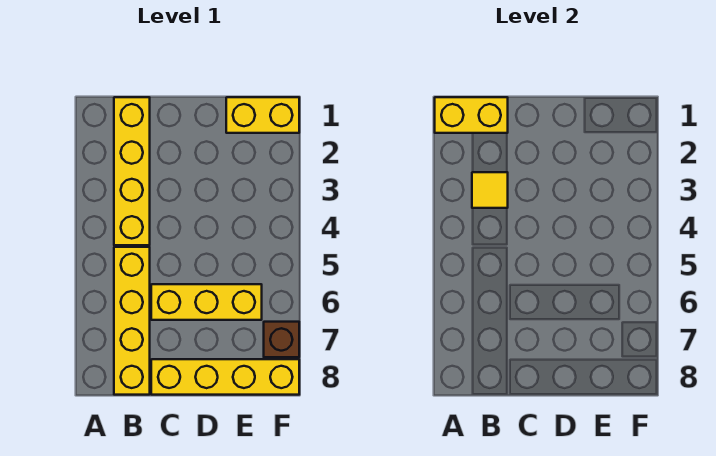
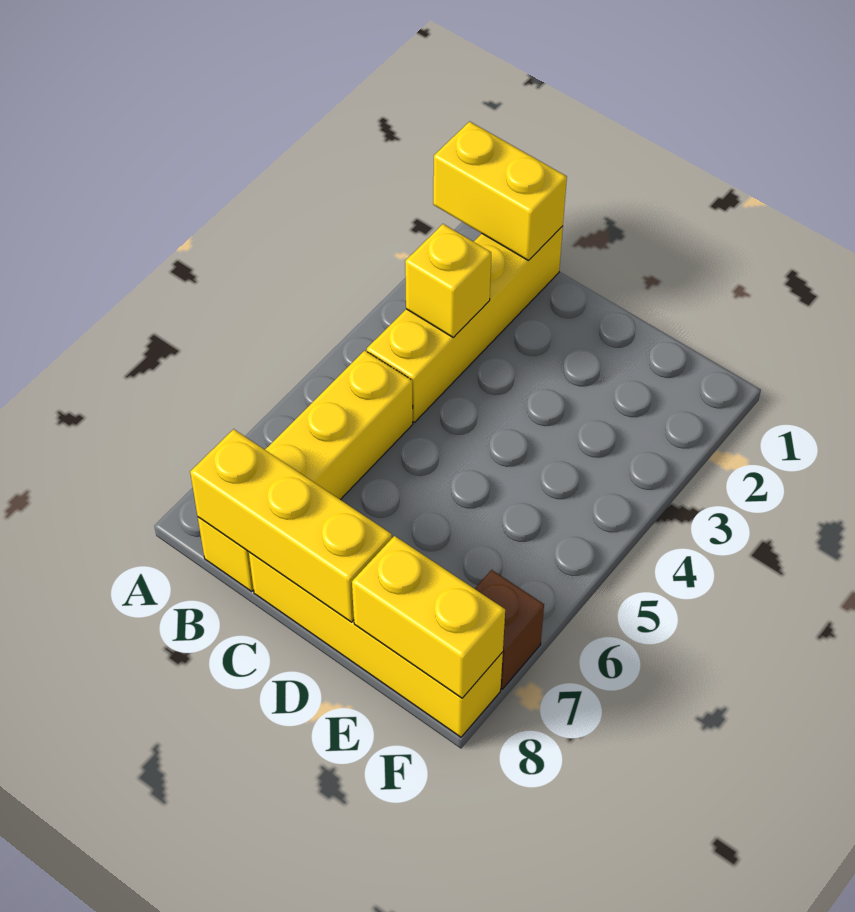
yellow 1x1 tile [472,172,508,208] -> yellow 1x1 brick [405,224,491,338]
yellow 1x3 brick [151,284,262,320] -> yellow 1x3 brick moved to [190,429,392,622]
yellow 1x2 brick [226,97,299,133] -> yellow 1x2 brick moved to [352,536,505,698]

